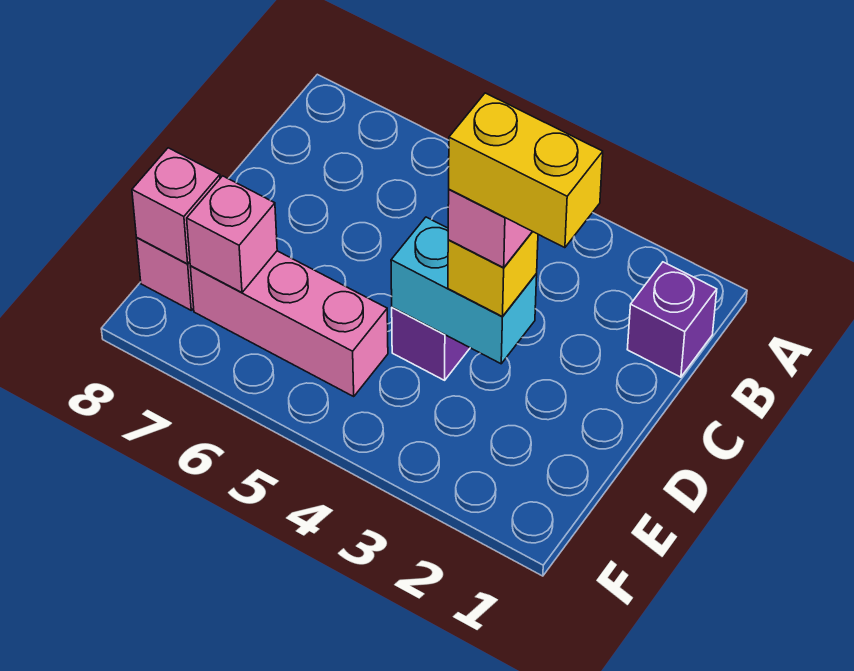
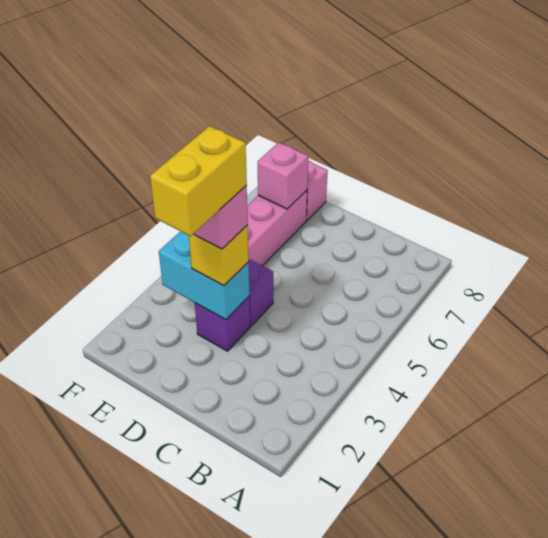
purple 1x1 brick [627,262,717,377] -> purple 1x1 brick moved to [195,296,250,351]
cyan 1x2 brick [391,217,537,364] -> cyan 1x2 brick turned to [159,231,250,320]
pink 1x1 brick [132,148,220,264] -> none

